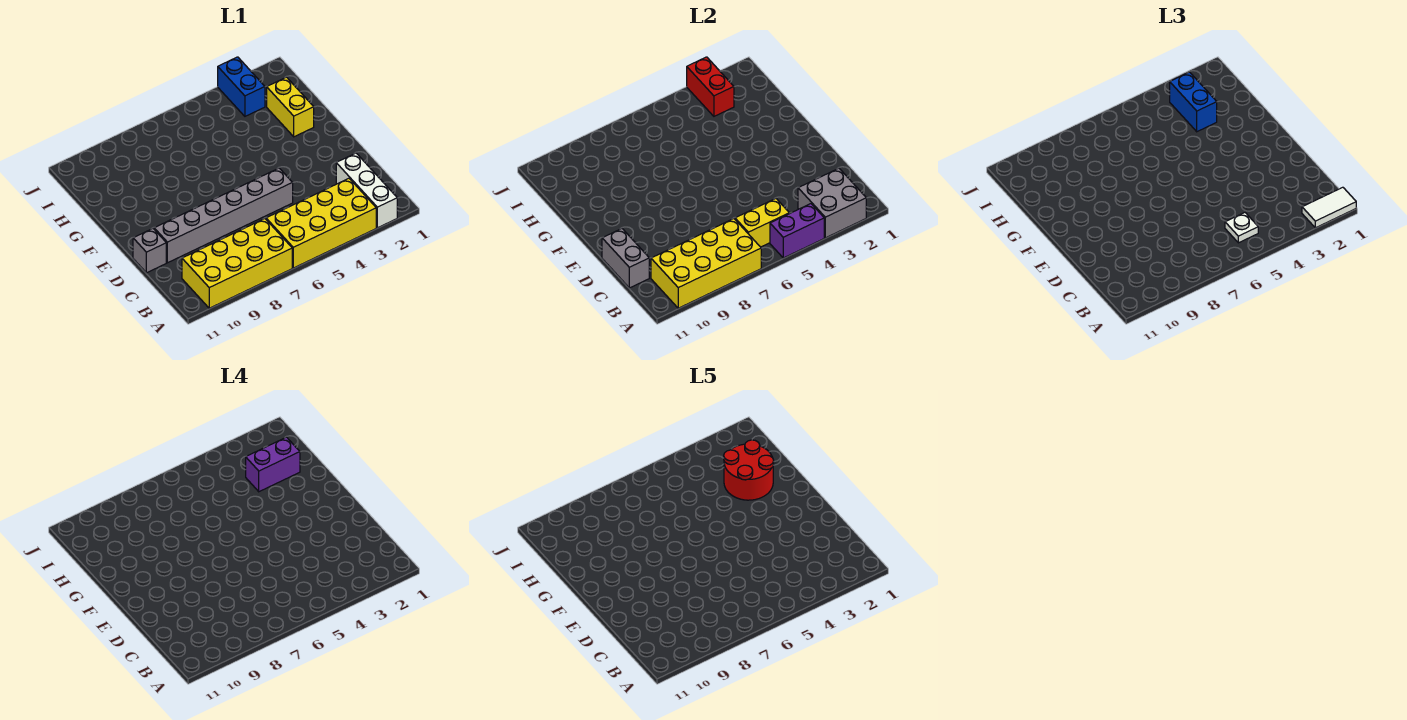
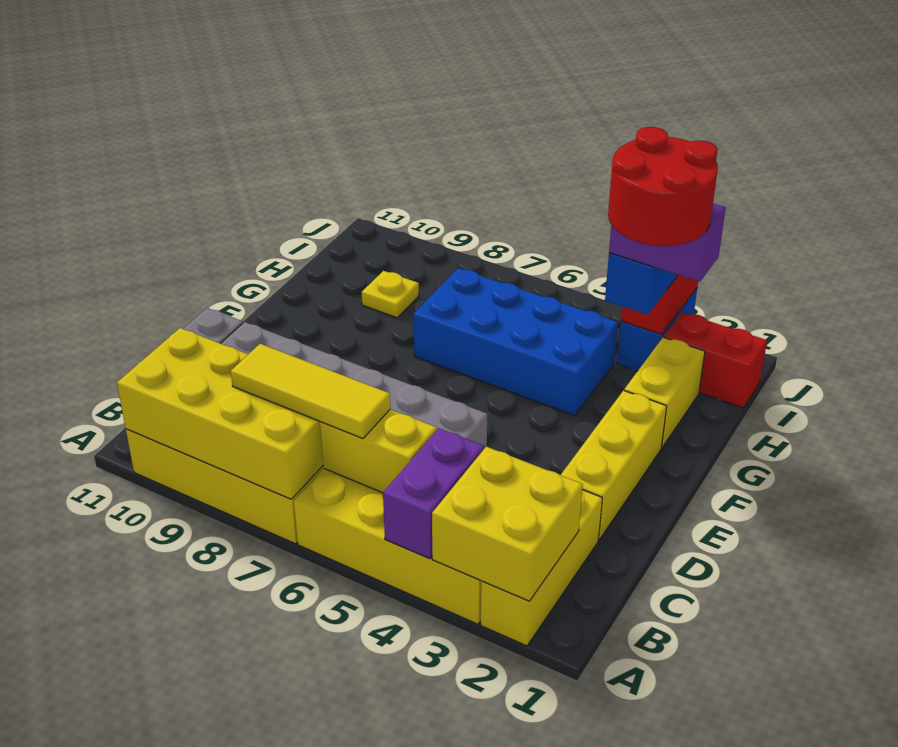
white 1x2 tile [1302,187,1356,228] -> none
white 1x3 brick [336,153,397,228] -> yellow 1x3 brick [481,490,602,646]
grey 2x2 brick [798,168,866,238] -> yellow 2x2 brick [432,447,583,601]
purple 1x2 brick [770,204,824,258] -> purple 1x2 brick turned to [383,428,484,559]
white 1x1 plate [1225,213,1258,243] -> none
none -> yellow 1x3 tile [231,344,390,438]
grey 1x2 brick [602,229,649,288] -> none
none -> yellow 1x3 brick [561,390,667,540]
none -> blue 2x4 brick [413,268,618,416]
none -> yellow 1x1 plate [362,271,419,318]
none -> red 1x2 brick [664,312,767,408]

